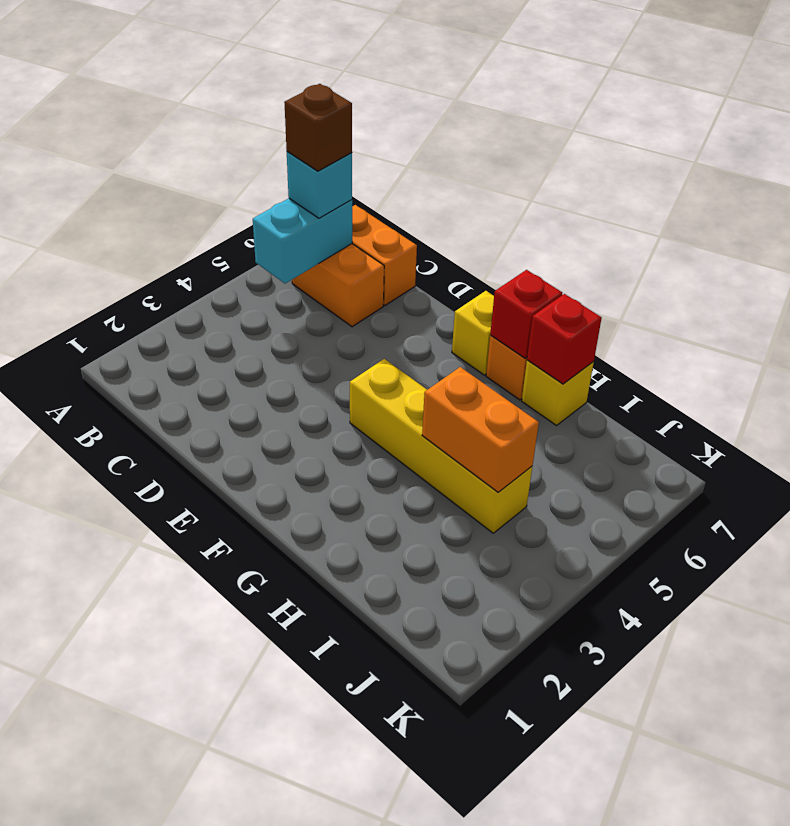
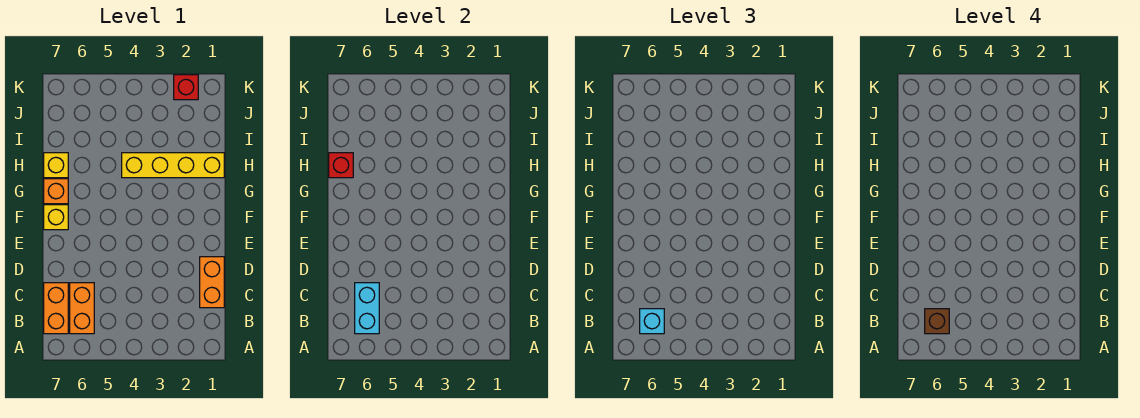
cyan 1x2 brick [253,198,352,284] -> cyan 1x2 brick turned to [355,283,379,334]
yellow 1x4 brick [350,359,532,533] -> yellow 1x4 brick turned to [122,153,224,178]
red 1x1 brick [490,270,562,358] -> red 1x1 brick moved to [174,75,198,100]
orange 1x2 brick [422,367,539,492] -> orange 1x2 brick moved to [200,257,224,308]

